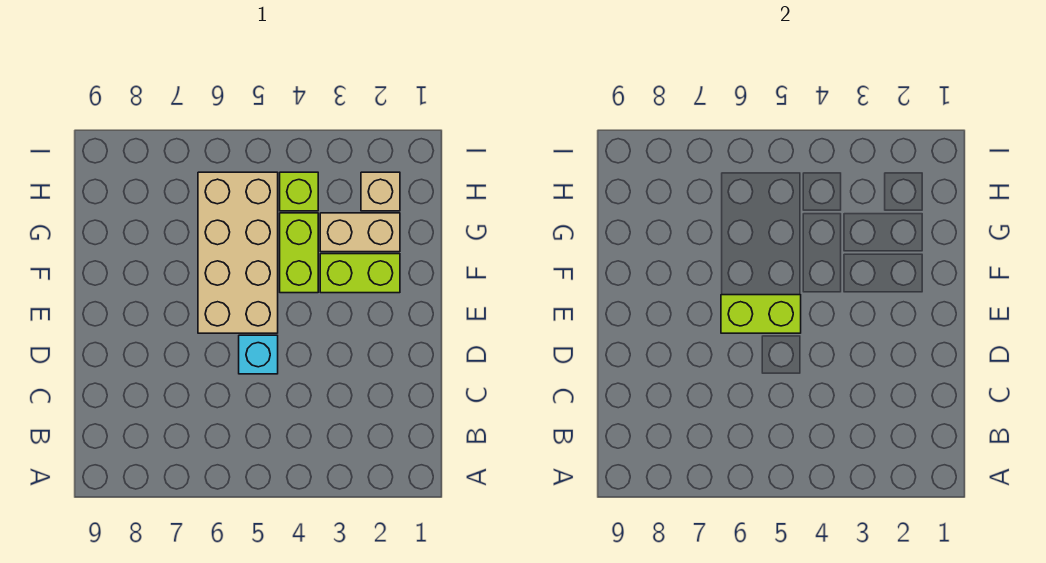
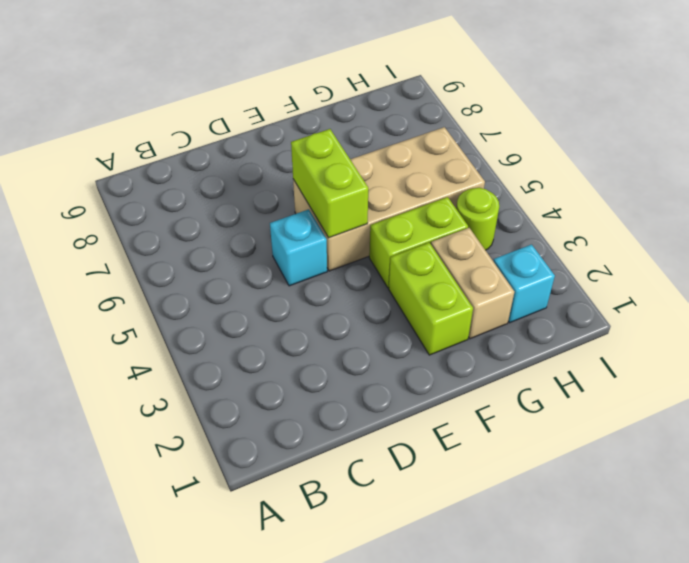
tan 1x1 brick [361,172,400,211] -> cyan 1x1 brick [493,245,555,323]
lime 1x1 brick [280,172,318,211] -> lime 1x1 round brick [456,188,499,250]

